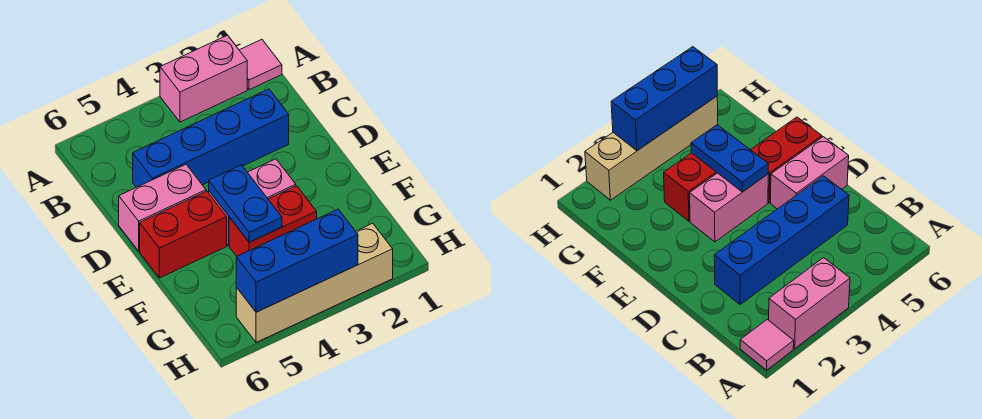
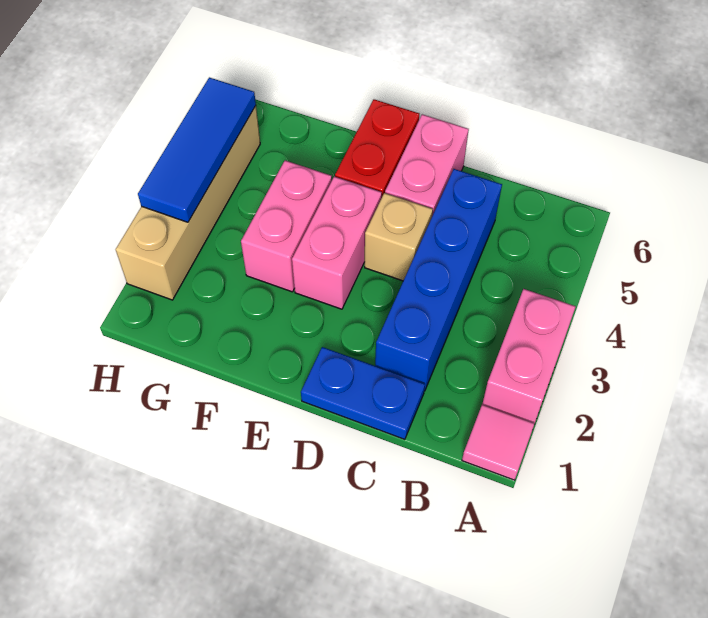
none -> tan 1x1 brick [365,193,433,281]
blue 1x2 plate [209,165,282,242] -> blue 1x2 plate moved to [301,347,425,439]
red 1x2 brick [229,186,317,256] -> pink 1x2 brick [241,160,332,292]
blue 1x3 brick [236,209,358,312] -> blue 1x3 tile [138,77,256,222]

